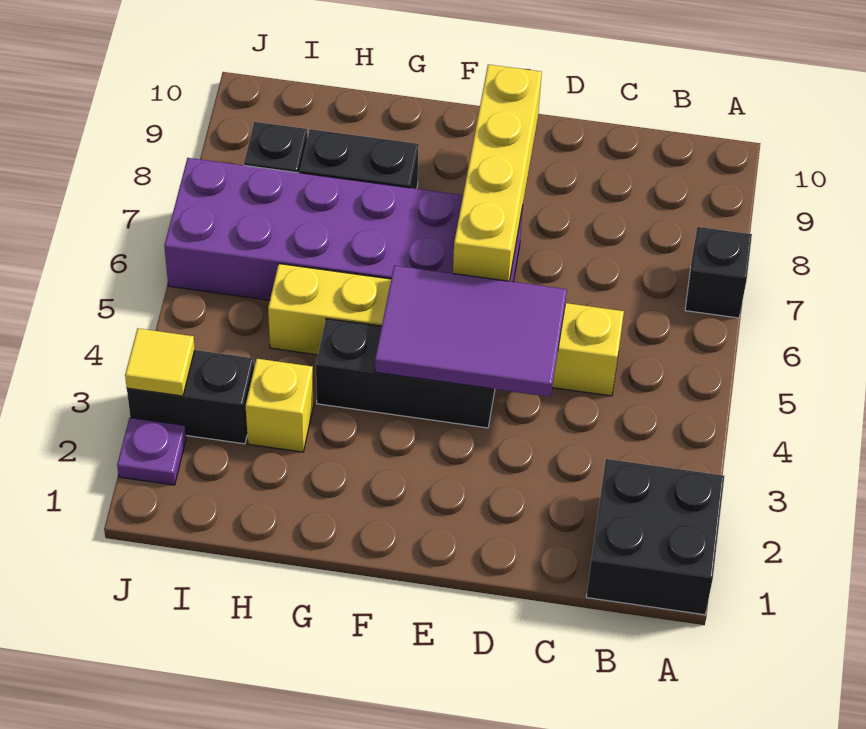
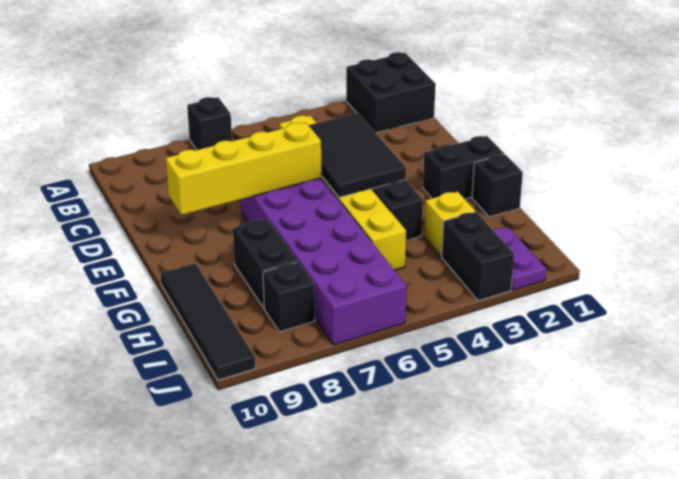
purple 2x3 tile [375,266,567,397] -> black 2x3 tile [309,113,406,197]
none -> black 1x2 brick [423,136,504,199]
none -> black 1x1 brick [472,154,523,217]
none -> black 1x4 tile [160,263,255,380]
purple 1x1 plate [117,418,186,485] -> purple 1x2 plate [493,227,546,290]
yellow 1x1 tile [125,328,195,396] -> none

